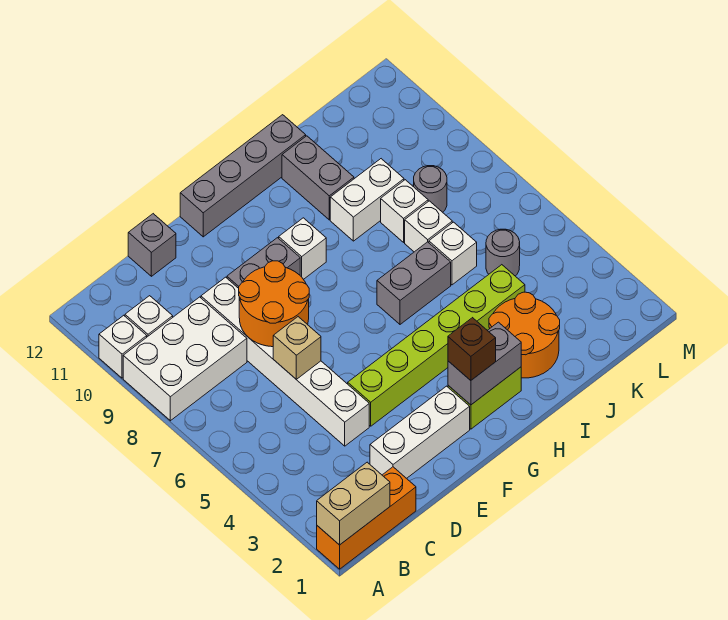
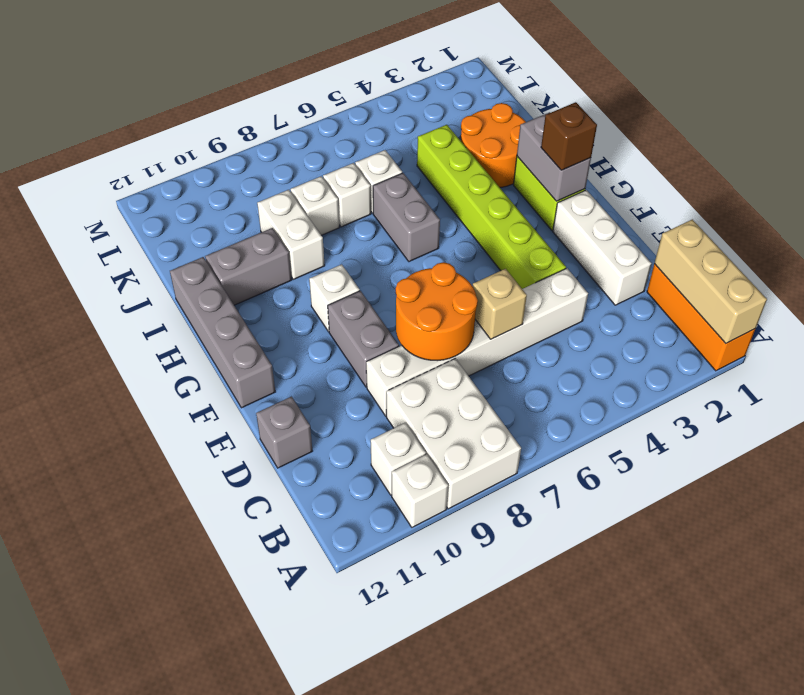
tan 1x2 brick [317,462,390,545] -> tan 1x3 brick [654,219,767,343]
grey 1x1 round brick [486,229,520,276] -> none
grey 1x1 round brick [414,166,447,212] -> none

